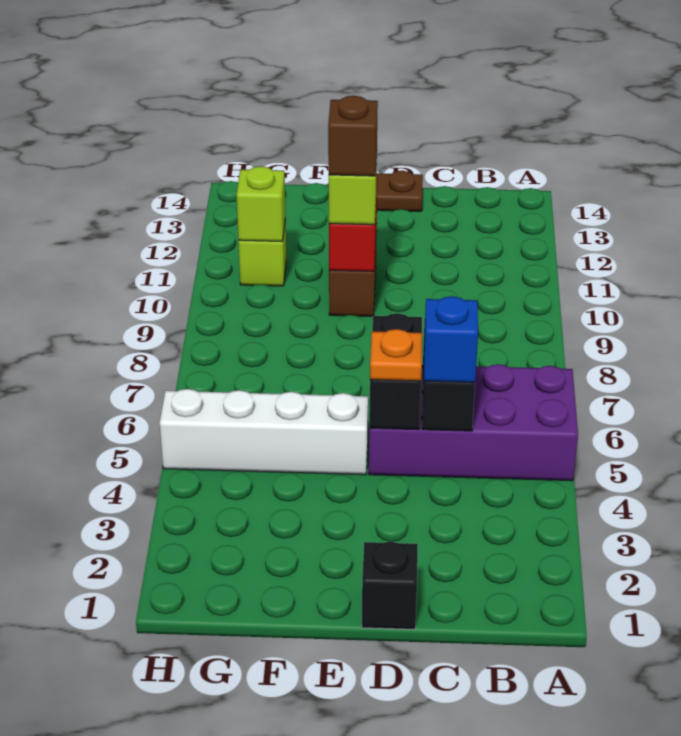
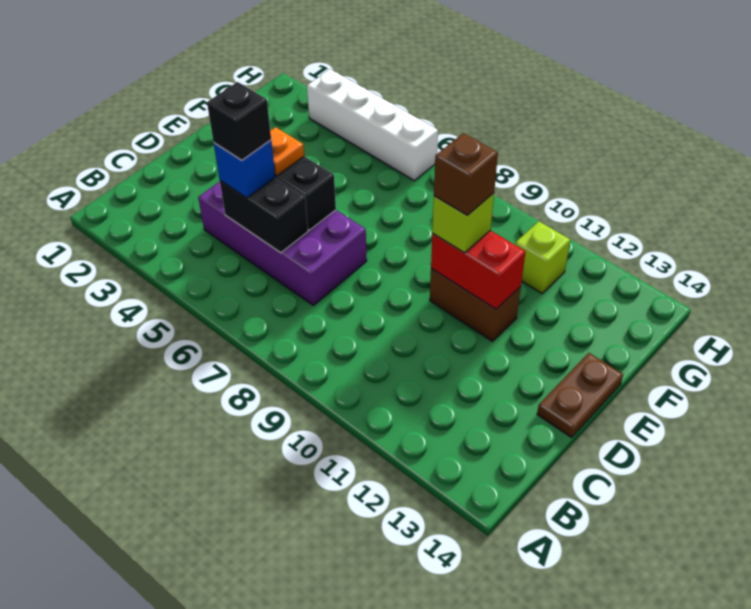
purple 2x4 brick [369,364,578,481] -> purple 2x4 brick turned to [198,182,367,305]
black 1x1 brick [362,541,418,630] -> black 1x1 brick moved to [207,82,271,160]
white 1x4 brick [160,389,368,475] -> white 1x4 brick turned to [307,69,438,181]
lime 1x1 brick [236,166,285,241] -> none

